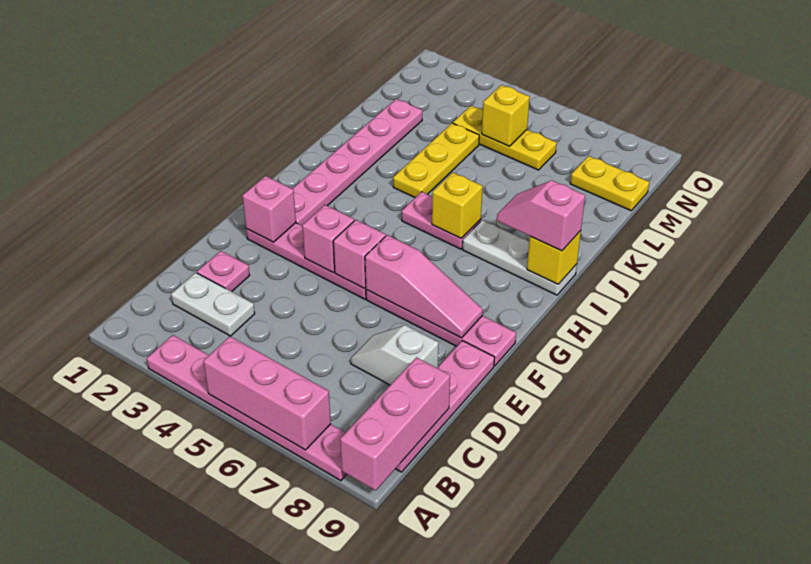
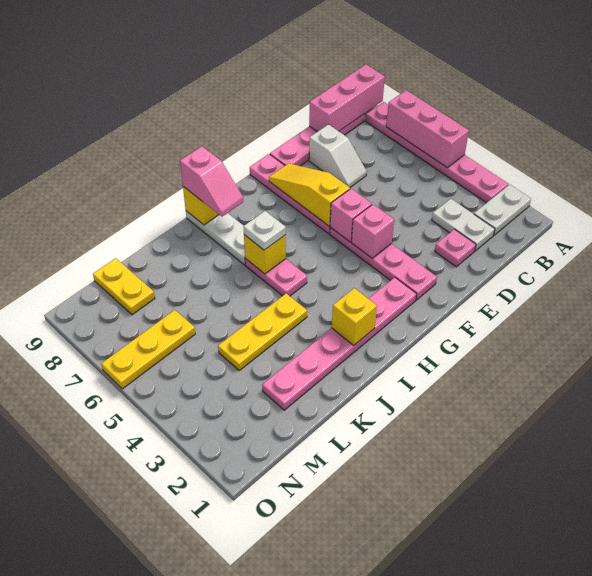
none -> white 1x2 plate [474,184,531,235]
pink 1x1 brick [242,176,296,242] -> none
pink 1x3 slope [365,235,483,338] -> yellow 1x3 slope [269,163,350,226]
none -> white 1x1 plate [243,211,286,250]
yellow 1x3 plate [453,106,557,170] -> yellow 1x3 plate turned to [101,310,195,389]
yellow 1x1 brick [482,85,530,146] -> yellow 1x1 brick moved to [332,288,377,346]

